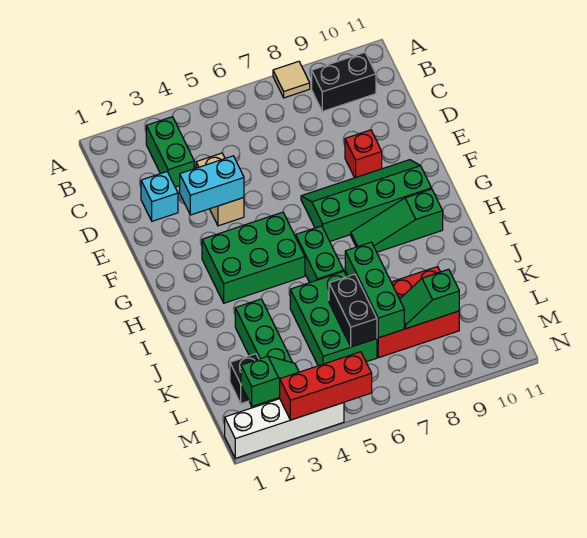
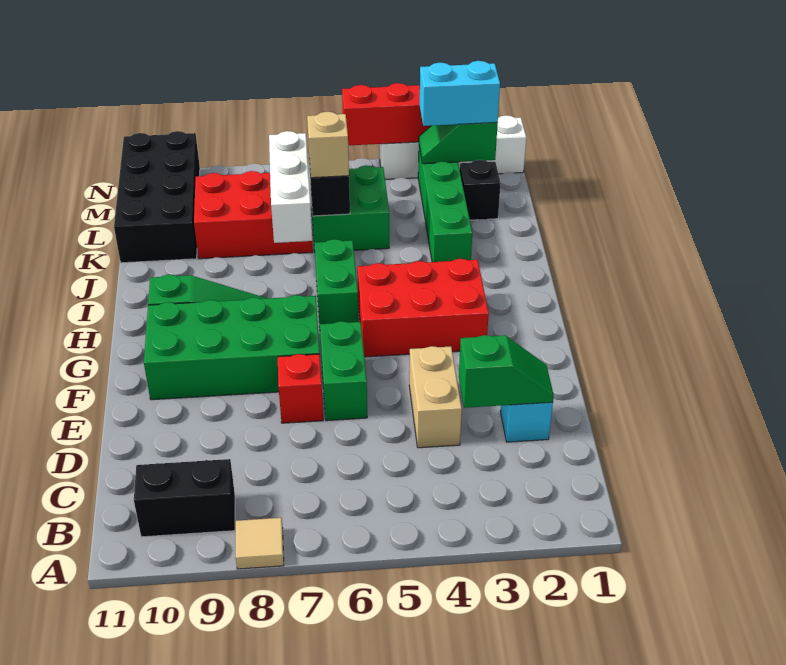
green 1x2 brick [146,117,194,187] -> green 1x2 brick moved to [320,321,367,421]
cyan 1x2 brick [180,156,244,215] -> cyan 1x2 brick moved to [420,61,500,126]
red 1x1 brick [345,130,382,178] -> red 1x1 brick moved to [278,354,323,423]
green 2x4 slope [301,160,431,241] -> green 2x4 brick [144,295,320,400]
green 2x3 brick [202,212,305,303] -> red 2x3 brick [357,259,489,357]
green 2x3 brick [290,271,377,366] -> green 2x2 brick [310,165,389,250]
green 1x3 brick [345,242,404,338] -> white 1x3 brick [269,131,312,243]
none -> tan 1x1 brick [307,112,349,178]
none -> black 2x4 brick [114,131,200,263]
green 1x2 slope [400,269,459,329] -> green 1x2 slope moved to [459,335,554,408]

